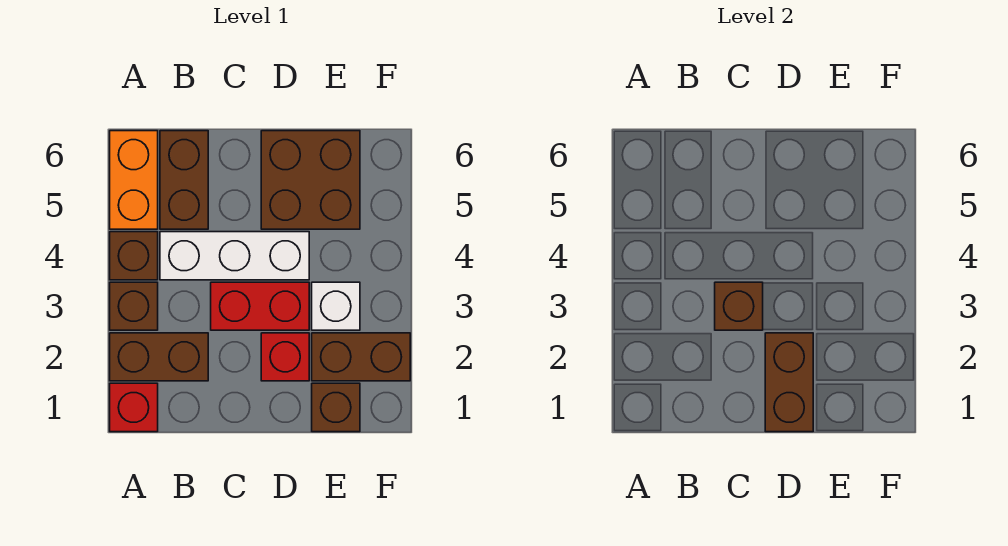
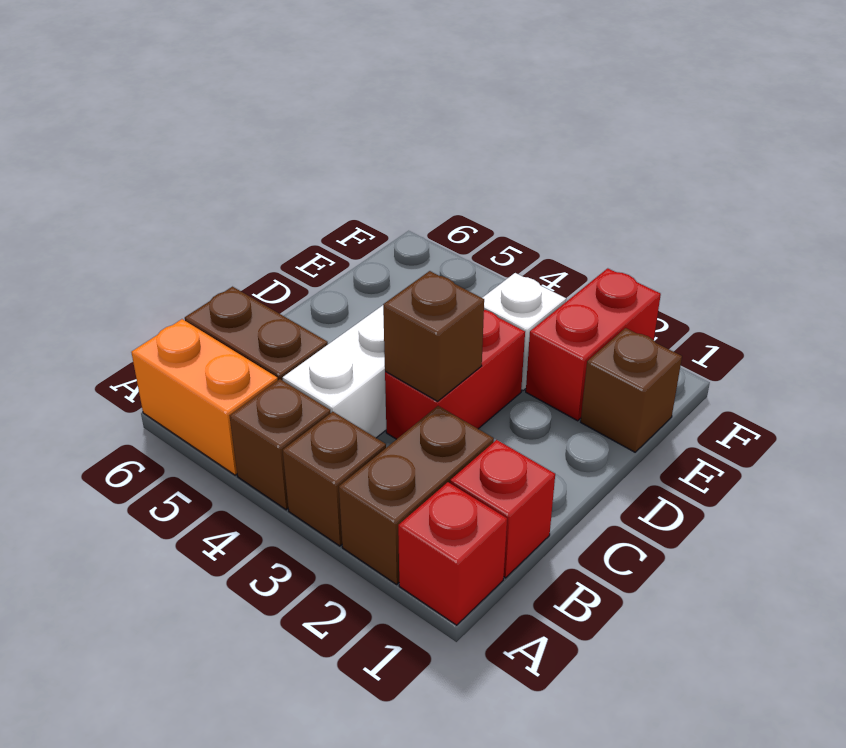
brown 1x2 brick [765,333,813,432] -> none
red 1x1 brick [261,333,309,381] -> red 1x1 brick moved to [450,440,555,578]
brown 2x2 brick [261,131,360,229] -> none
brown 1x2 brick [312,333,410,381] -> red 1x2 brick [526,268,661,421]

